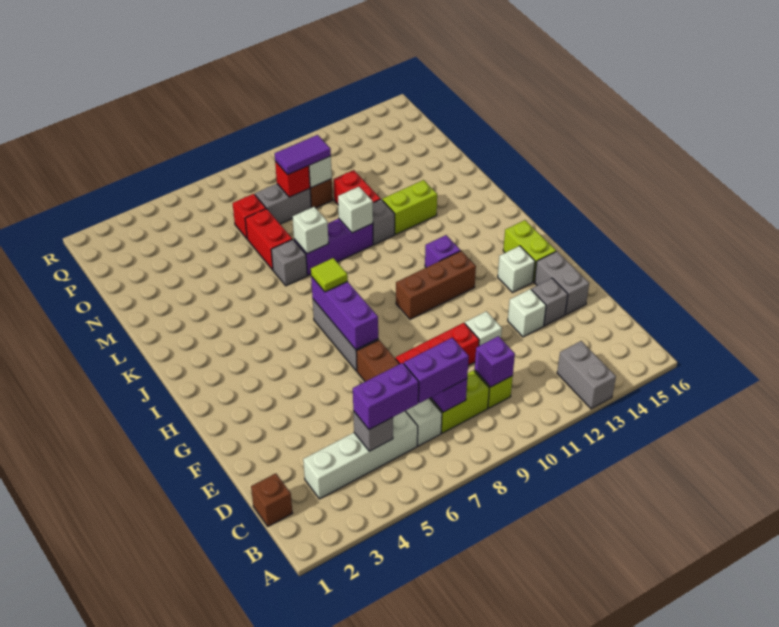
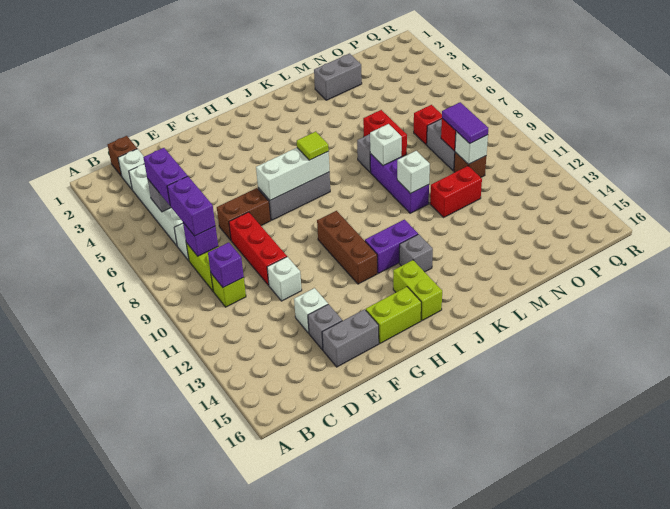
grey 1x2 brick [557,341,616,409] -> grey 1x2 brick moved to [314,54,362,100]
purple 1x3 brick [311,276,378,349] -> white 1x3 brick [256,148,330,200]
white 1x1 brick [498,246,535,292] -> white 1x1 brick moved to [118,149,144,189]
purple 1x1 brick [425,235,461,268] -> purple 1x2 brick [365,220,418,273]
grey 1x1 brick [373,200,395,244] -> grey 1x1 brick moved to [399,234,433,272]
lime 1x2 brick [382,180,437,234] -> lime 1x2 brick moved to [393,260,442,321]
red 1x2 brick [245,209,292,270] -> red 1x2 brick turned to [363,110,407,157]

